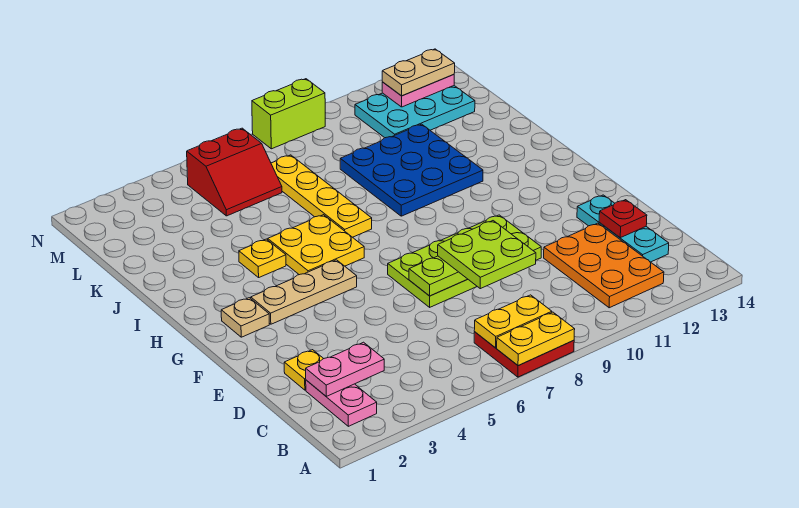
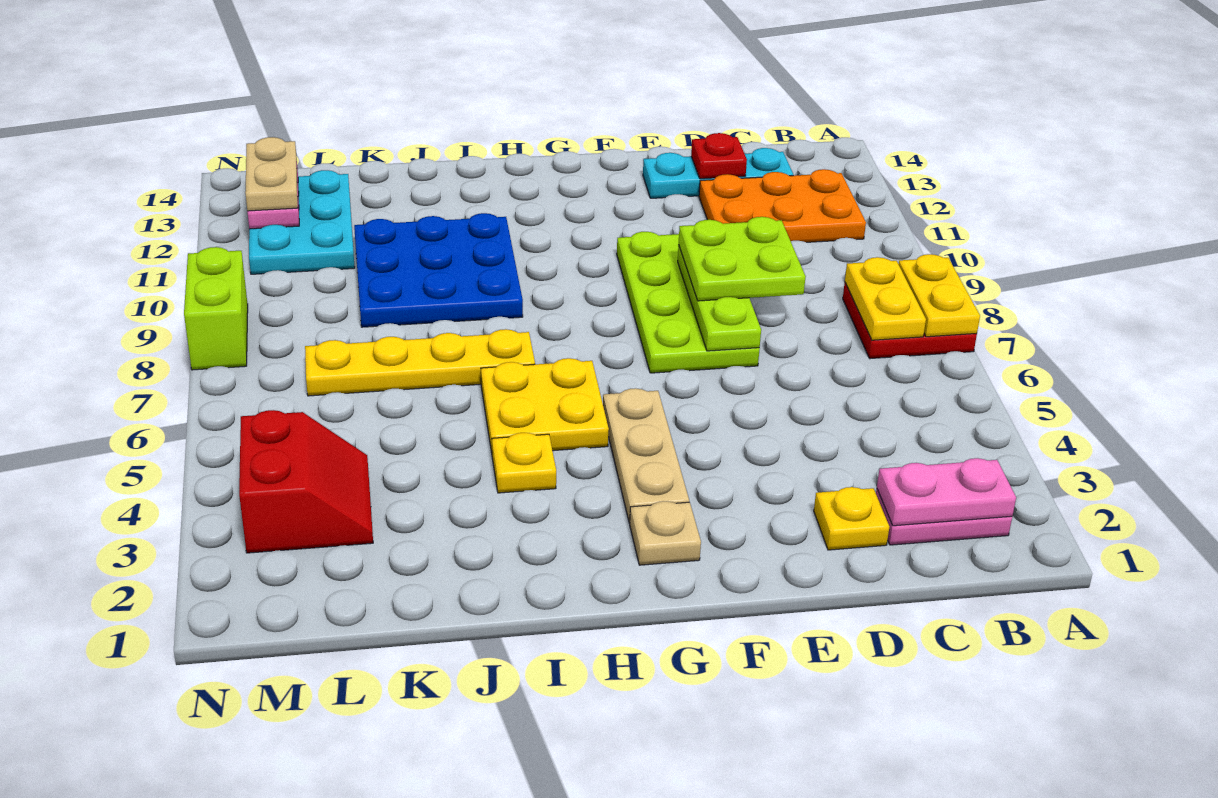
pink 1x2 plate [306,342,384,396] -> pink 1x2 plate turned to [877,458,1016,526]
red 2x2 slope [187,128,282,216] -> red 2x2 slope moved to [239,410,373,553]

